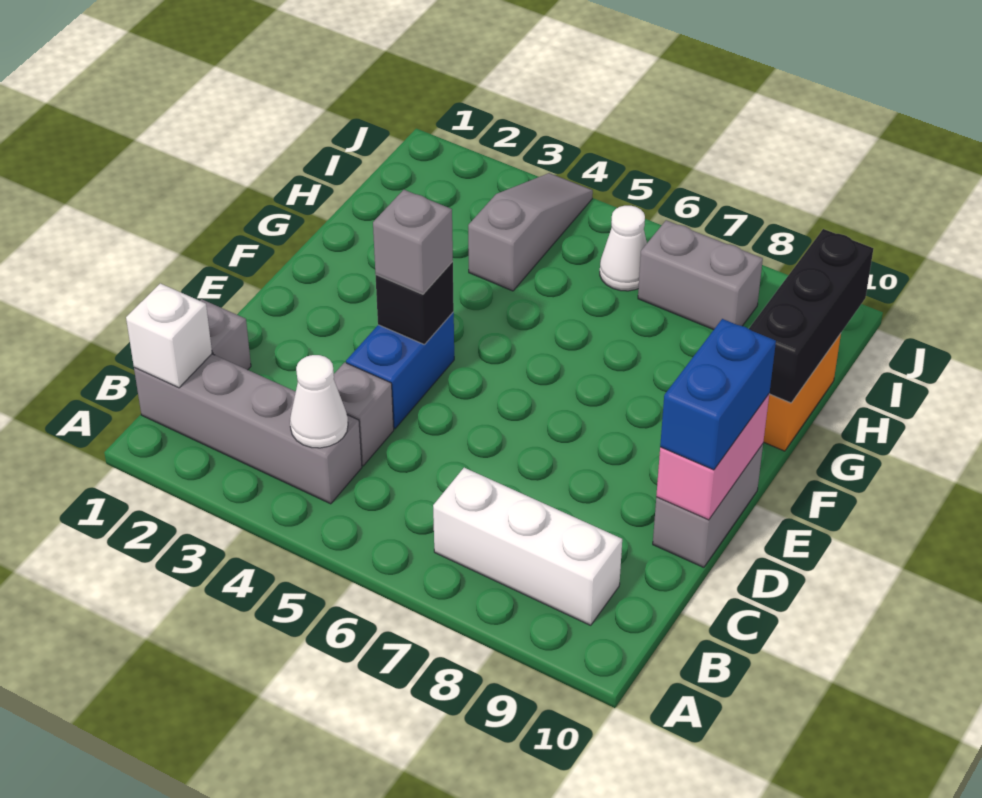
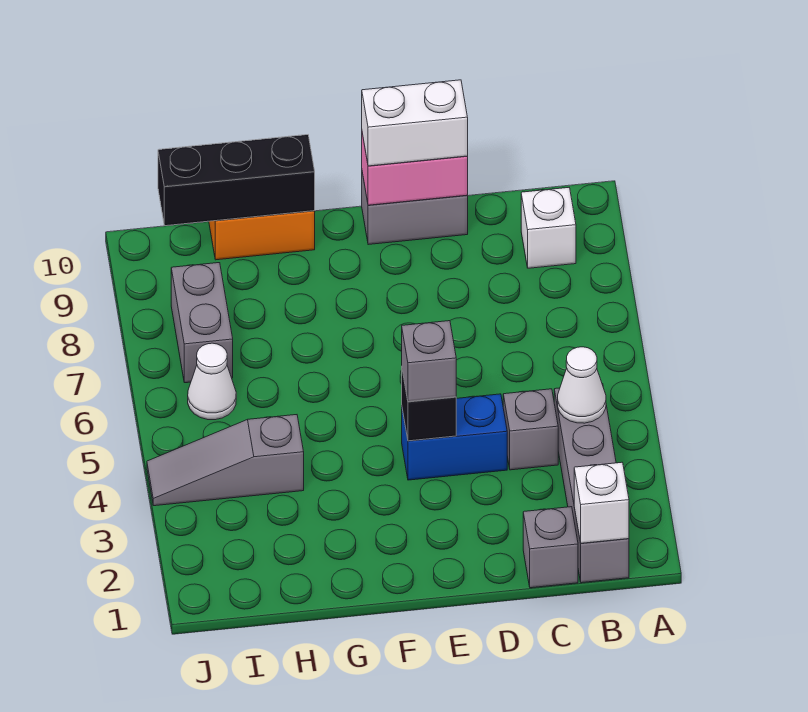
white 1x3 brick [433,468,622,625] -> white 1x1 brick [521,188,576,268]
blue 1x2 brick [660,319,776,470] -> white 1x2 brick [362,80,468,166]

